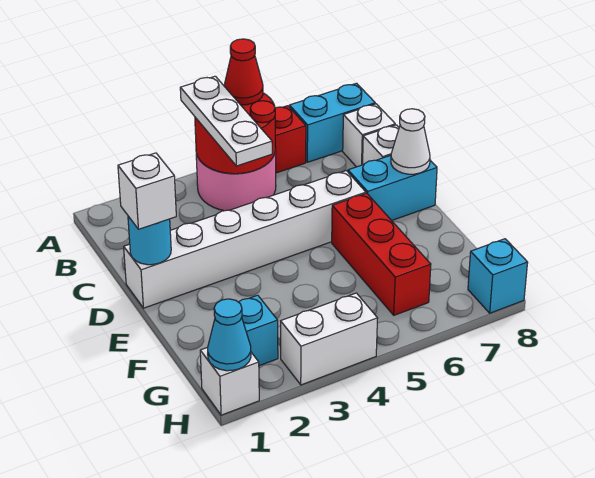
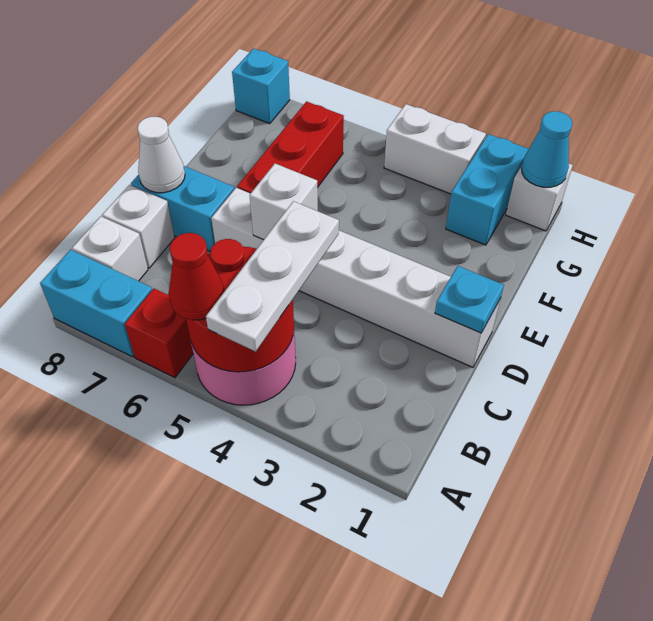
cyan 1x1 round brick [128,216,171,265] -> cyan 1x1 plate [435,266,504,333]
white 1x1 brick [118,153,176,229] -> white 1x1 brick moved to [250,164,318,240]
cyan 1x1 brick [239,295,278,366] -> cyan 1x2 brick [446,134,529,245]

